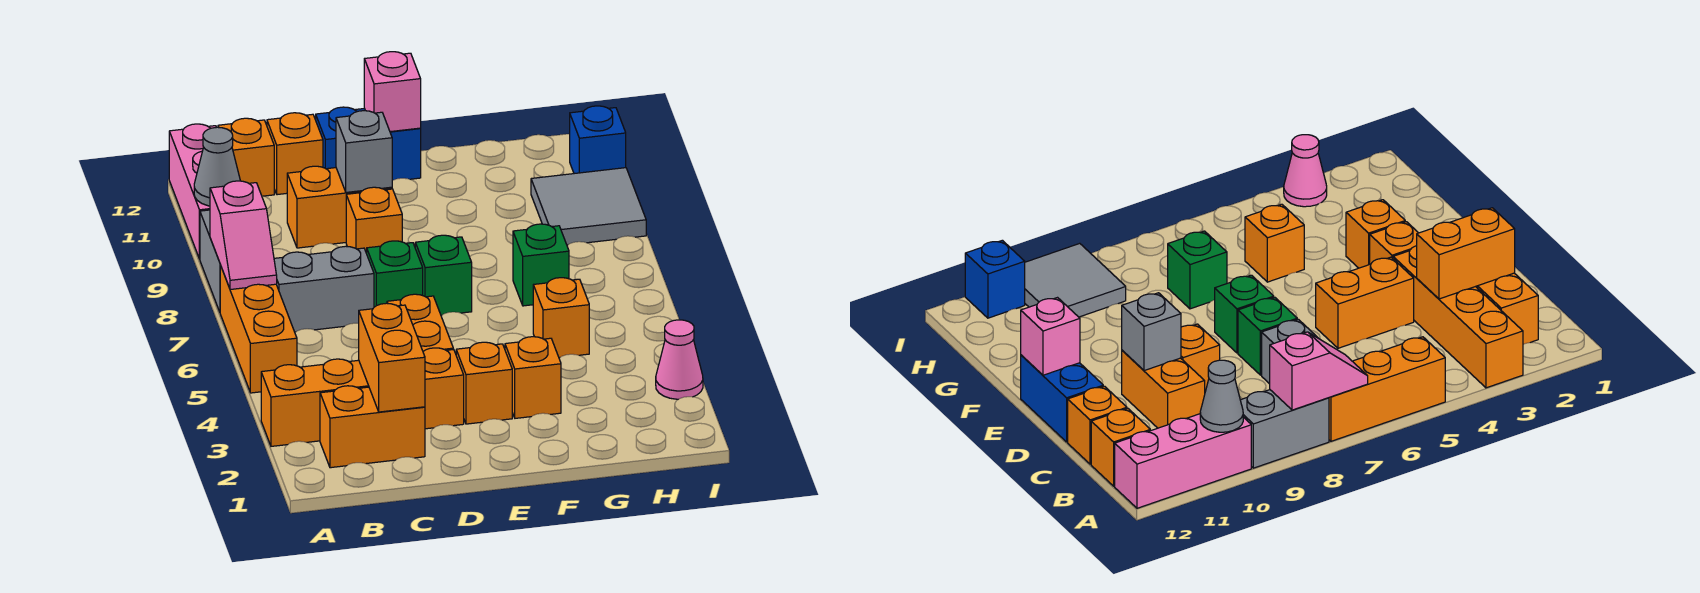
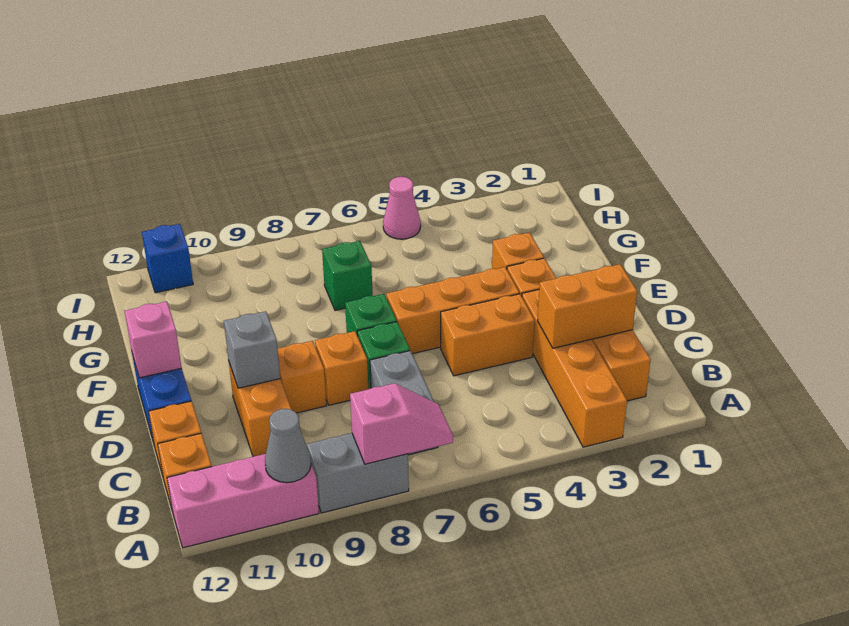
orange 1x3 brick [220,265,297,393] -> orange 1x3 brick moved to [386,267,519,354]
orange 1x1 brick [533,278,589,358] -> orange 1x1 brick moved to [315,331,368,405]
grey 2x2 tile [531,168,646,245] -> none
pink 1x1 cone [656,320,703,399] -> pink 1x1 cone moved to [383,177,421,239]

